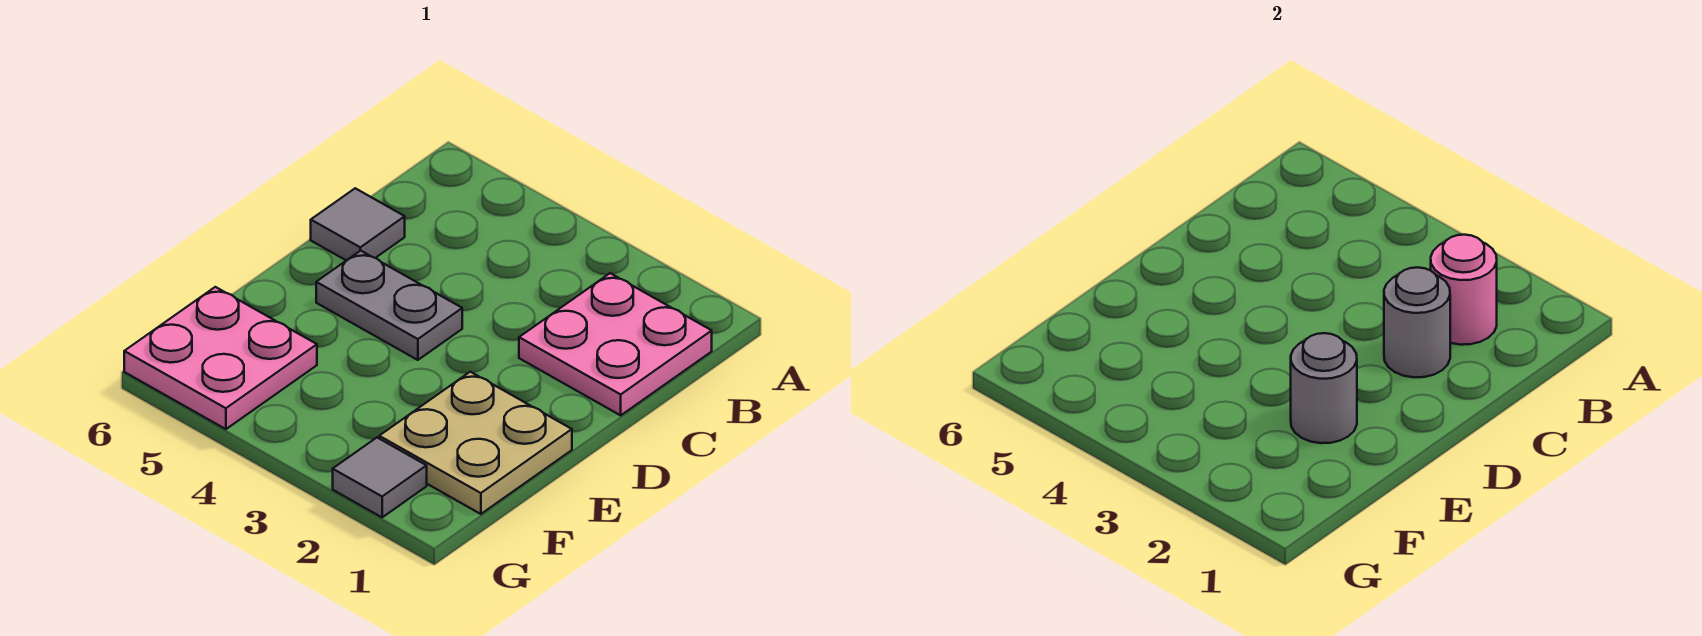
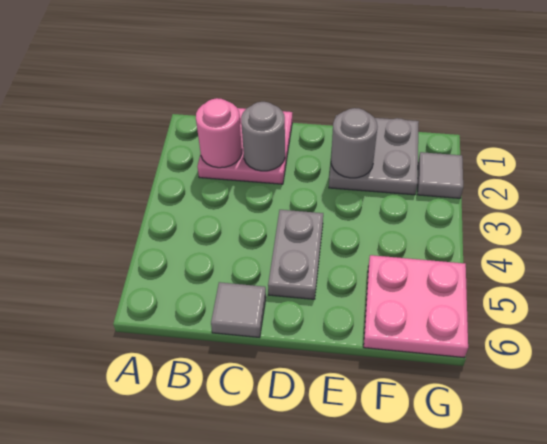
tan 2x2 plate [379,372,572,514] -> grey 2x2 plate [329,115,419,195]

